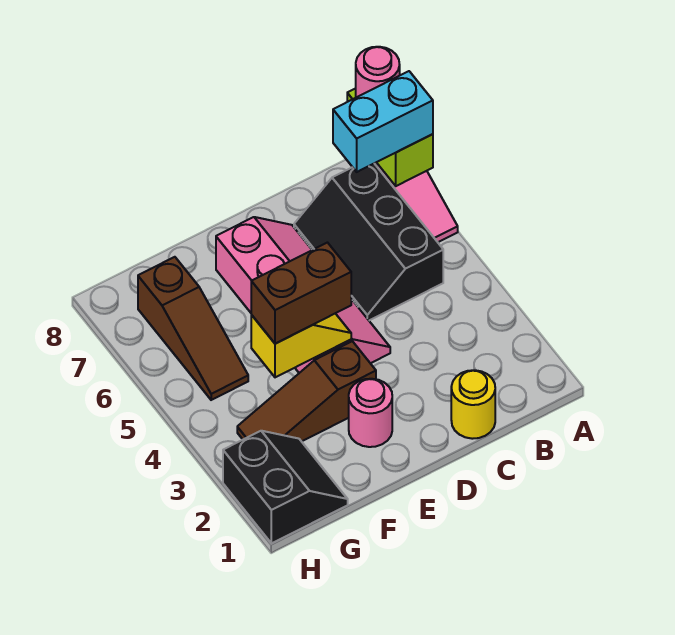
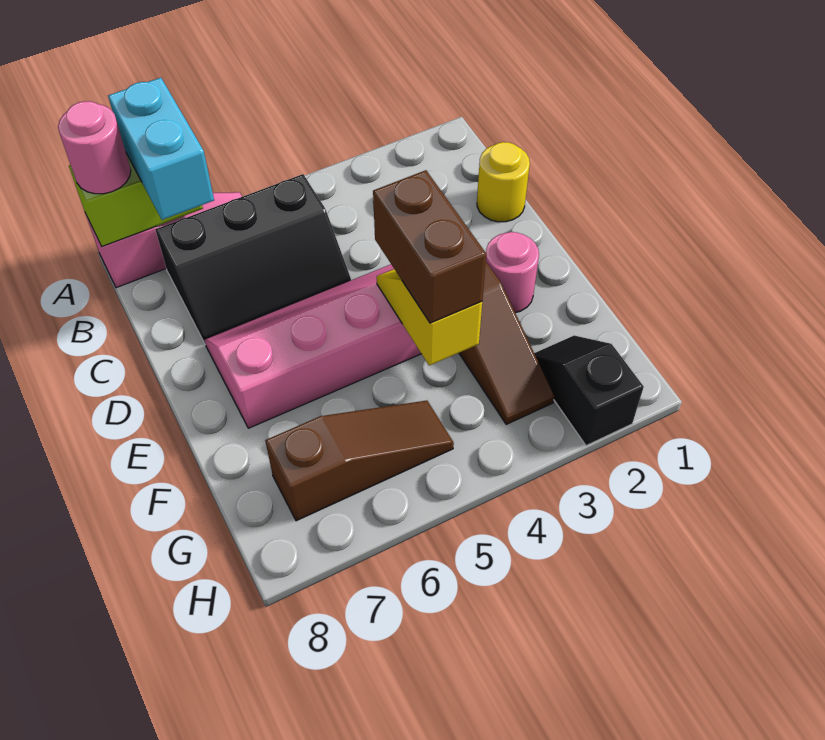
black 2x2 slope [223,431,348,544] -> black 1x2 slope [534,335,644,446]

